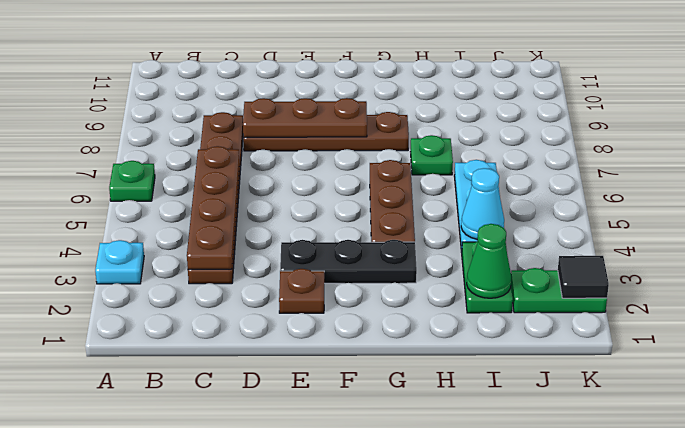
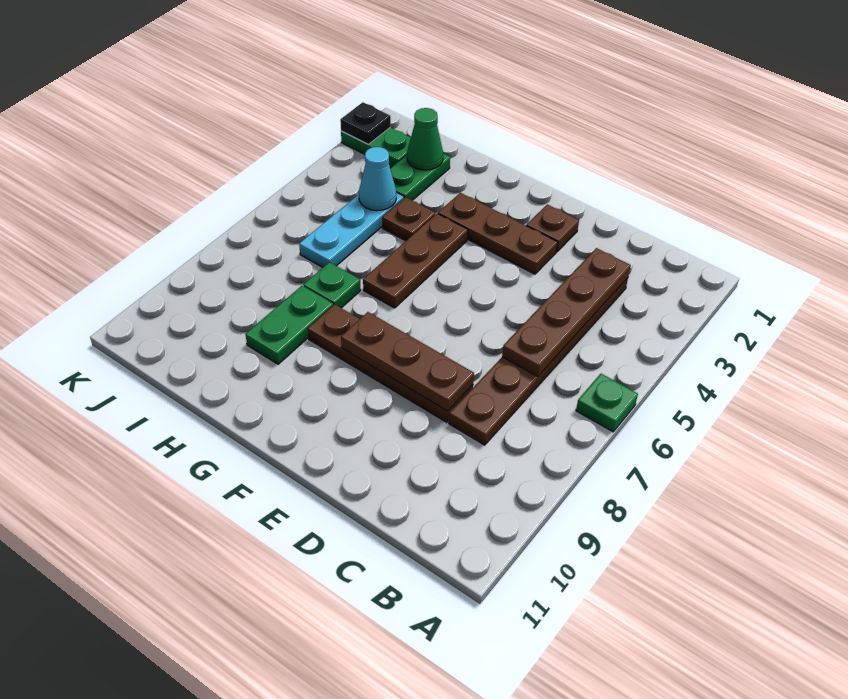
cyan 1x1 plate [95,240,144,284] -> none
black 1x3 plate [280,240,417,283] -> brown 1x3 plate [438,193,558,274]
none -> brown 1x1 plate [382,197,435,241]
none -> green 1x2 plate [245,286,333,364]
black 1x1 tile [558,256,609,298] -> black 1x1 plate [340,102,391,144]

